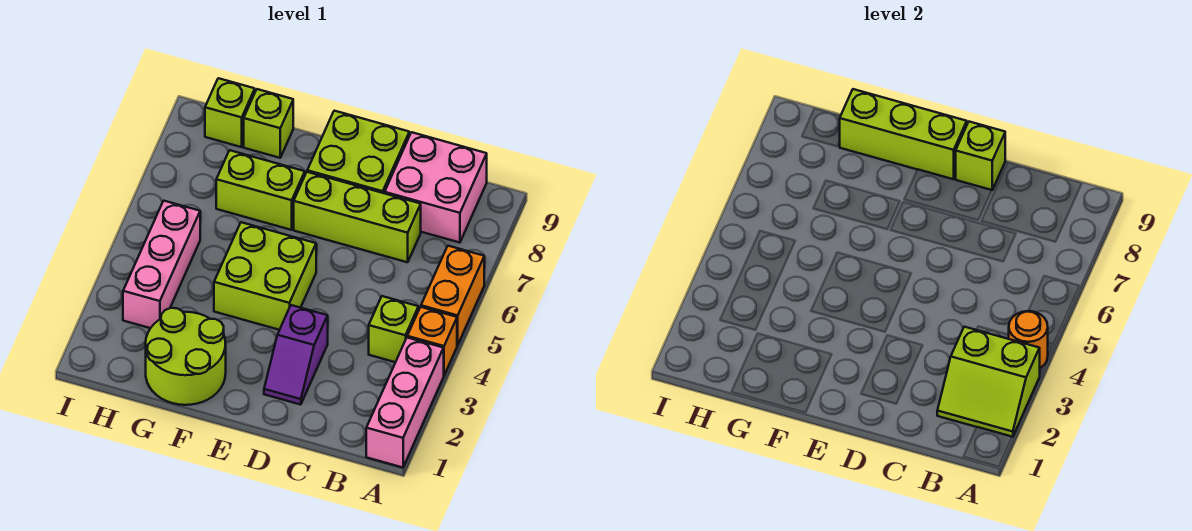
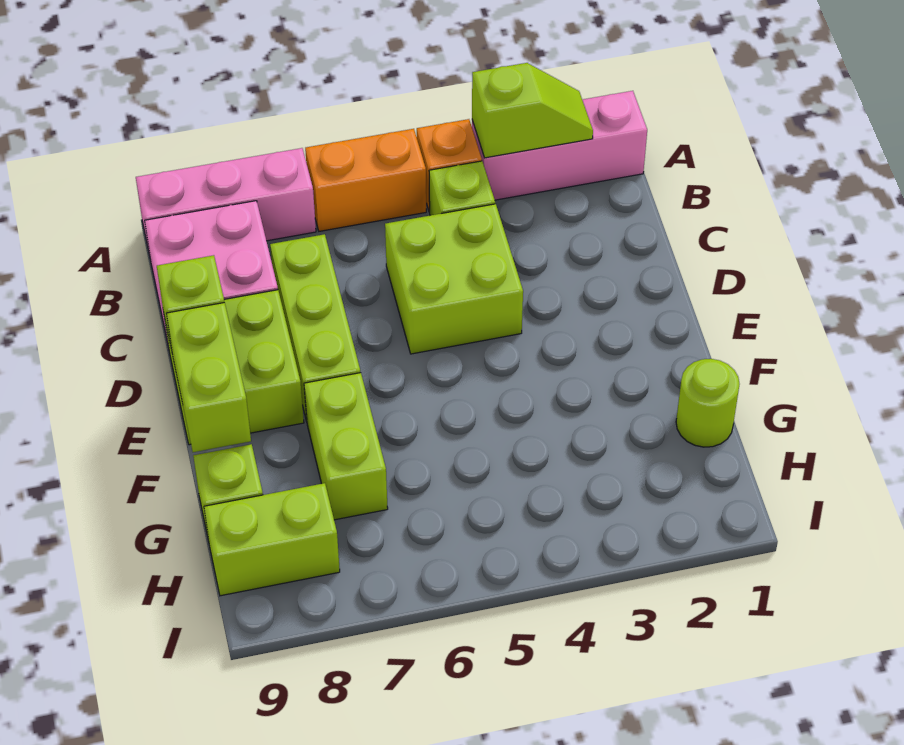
lime 2x2 slope [937,327,1040,437] -> lime 1x2 slope [472,63,593,158]
orange 1x1 round brick [1009,311,1048,368] -> none
purple 1x2 slope [264,305,328,405] -> none
lime 2x2 brick [214,222,316,330] -> lime 2x2 brick moved to [385,204,523,354]
lime 1x3 brick [840,89,967,179] -> lime 1x2 brick [166,303,251,452]
lime 2x2 round brick [146,308,226,405] -> lime 1x1 round brick [676,359,740,447]
pink 1x3 brick [123,201,200,328] -> pink 1x3 brick moved to [136,148,316,255]
lime 1x1 brick [205,78,255,147] -> lime 1x2 brick [204,483,340,596]

